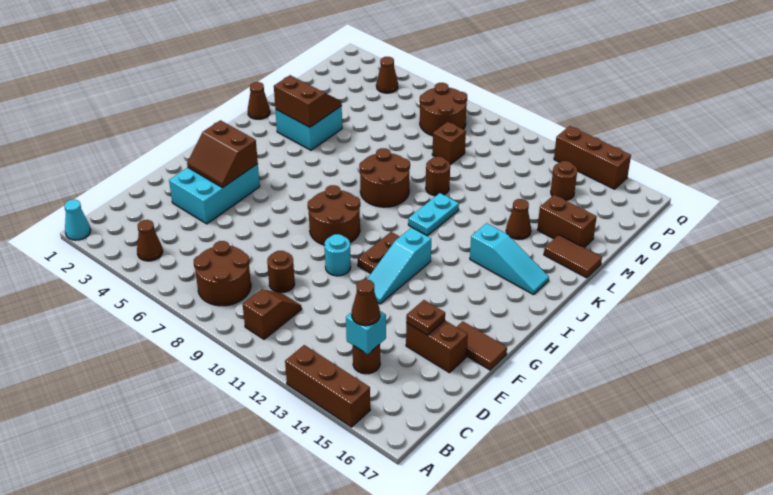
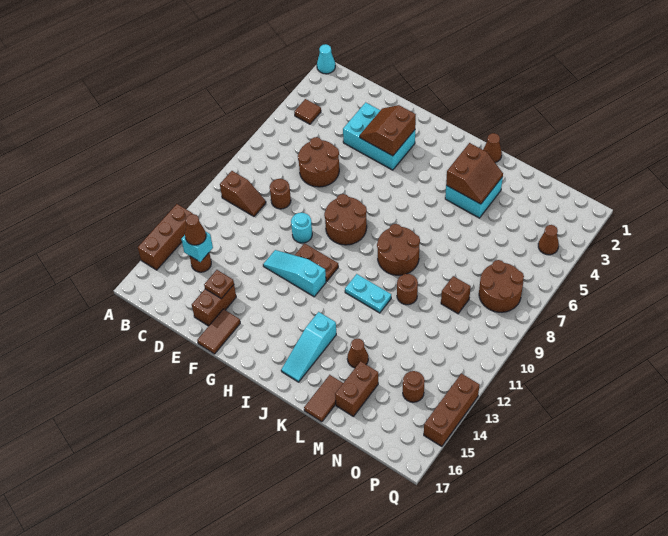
brown 1x1 cone [137,220,163,261] -> brown 1x1 tile [294,99,321,124]
brown 2x2 round brick [194,241,251,306] -> brown 2x2 round brick moved to [298,137,339,187]

